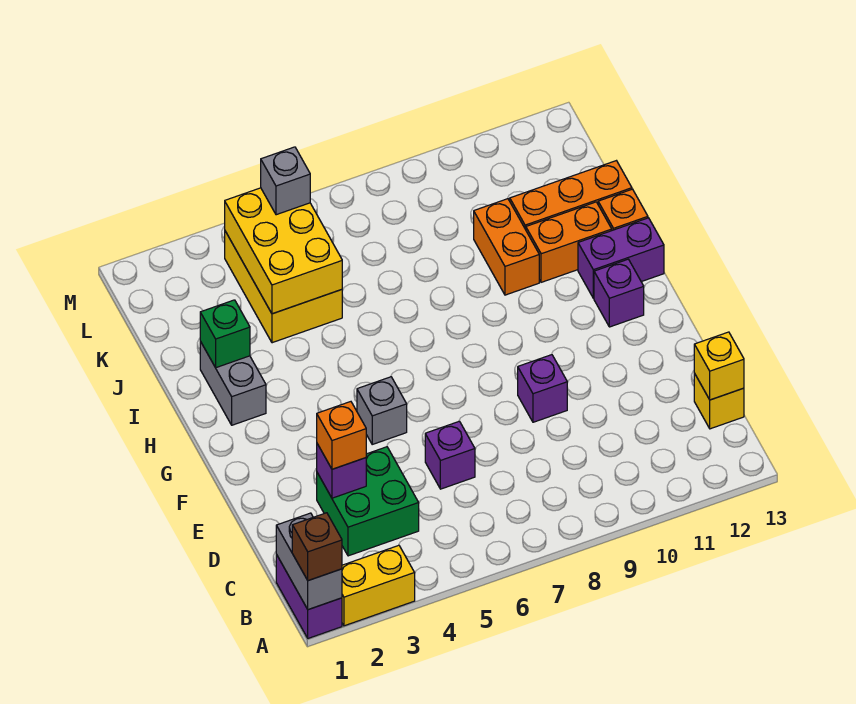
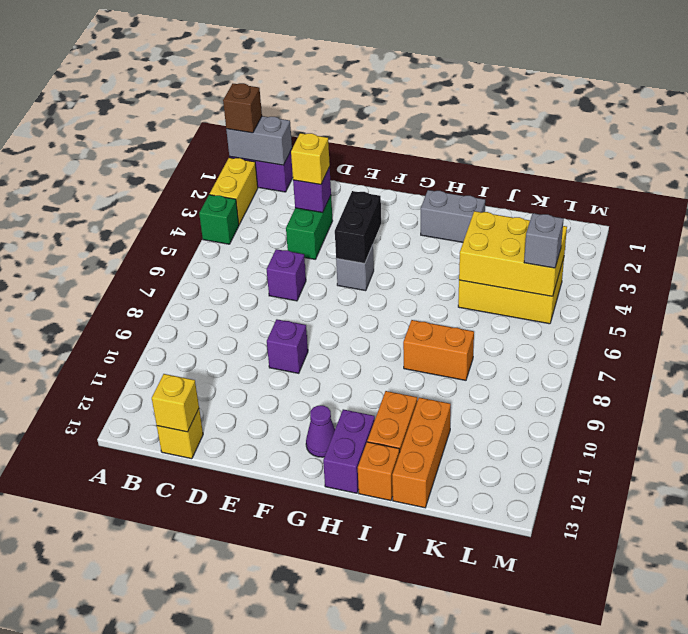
green 2x2 brick [317,447,419,556] -> green 1x2 brick [286,196,333,259]
orange 1x1 brick [317,402,366,469] -> yellow 1x1 brick [291,133,330,185]
none -> black 1x2 brick [335,191,381,263]
purple 1x1 brick [594,259,644,327] -> purple 1x1 cone [306,405,335,457]
green 1x1 brick [200,300,250,368] -> green 1x1 brick moved to [199,195,239,244]
orange 1x2 brick [474,199,539,295] -> orange 1x2 brick moved to [403,320,474,380]

